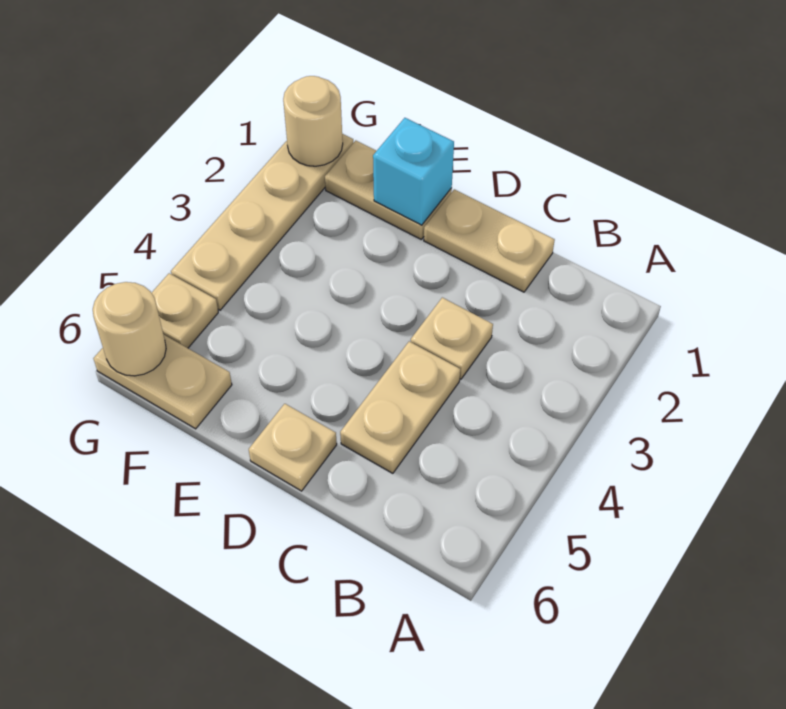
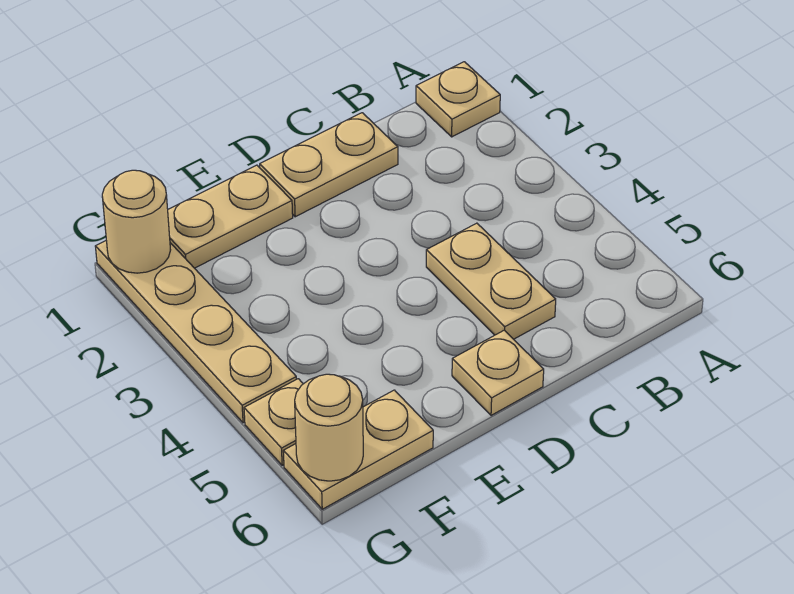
tan 1x1 plate [411,298,493,379] -> tan 1x1 plate moved to [416,62,500,137]
cyan 1x1 brick [373,118,454,225] -> none

